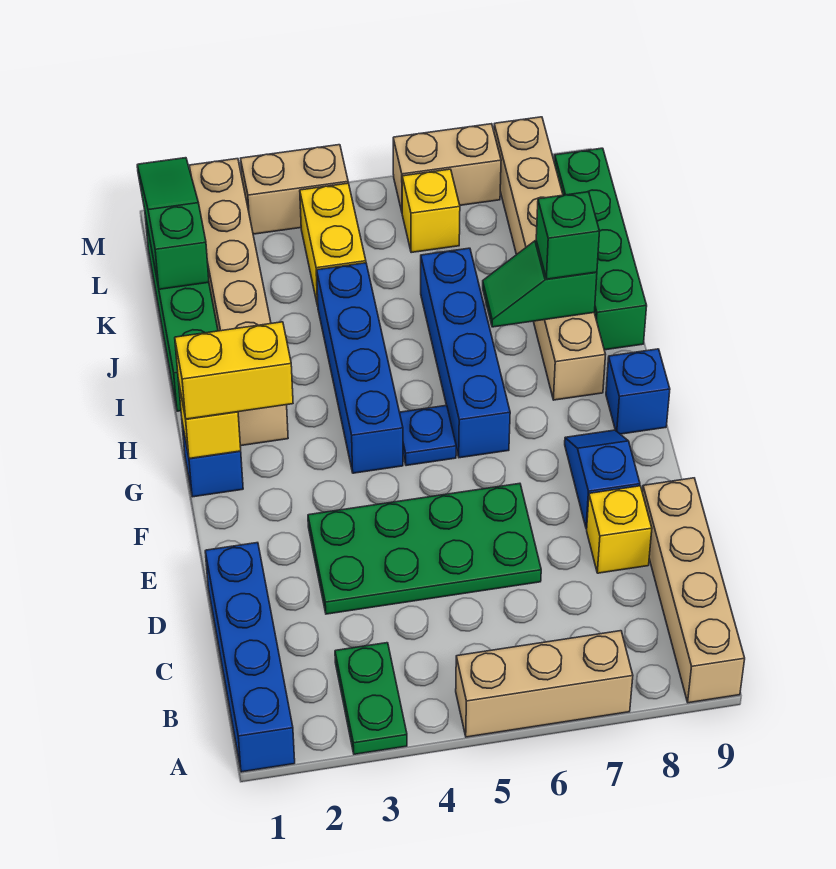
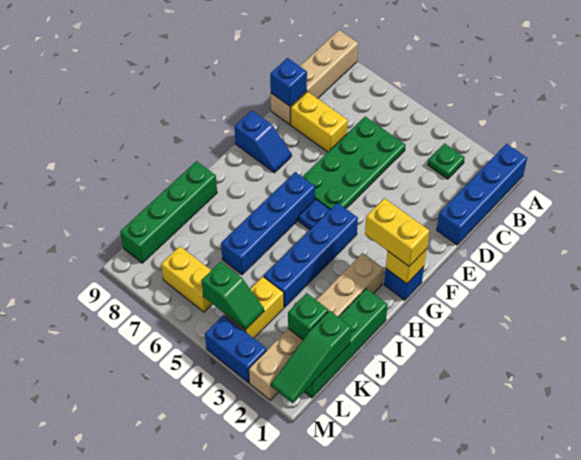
green 1x2 plate [335,643,407,754] -> green 1x1 plate [428,143,465,179]
tan 1x3 brick [456,631,633,737] -> none
green 2x4 plate [308,483,541,614] -> green 2x4 plate turned to [303,117,405,210]
yellow 1x1 brick [587,486,652,573] -> yellow 1x2 brick [291,92,348,152]
blue 1x2 slope [565,430,640,529] -> blue 1x2 slope turned to [235,110,292,173]
blue 1x1 brick [606,349,670,434] -> blue 1x1 brick moved to [270,58,307,106]
tan 1x6 brick [494,117,605,400] -> none
green 1x2 slope [483,241,597,327] -> green 1x2 slope moved to [202,262,264,330]
green 1x1 brick [536,192,600,279] -> green 1x1 brick moved to [288,293,328,340]
yellow 1x1 brick [402,169,460,253] -> yellow 1x2 brick [161,246,212,312]
tan 1x2 brick [241,145,348,234] -> blue 1x2 brick [205,315,267,383]
tan 1x2 brick [393,124,501,211] -> none

